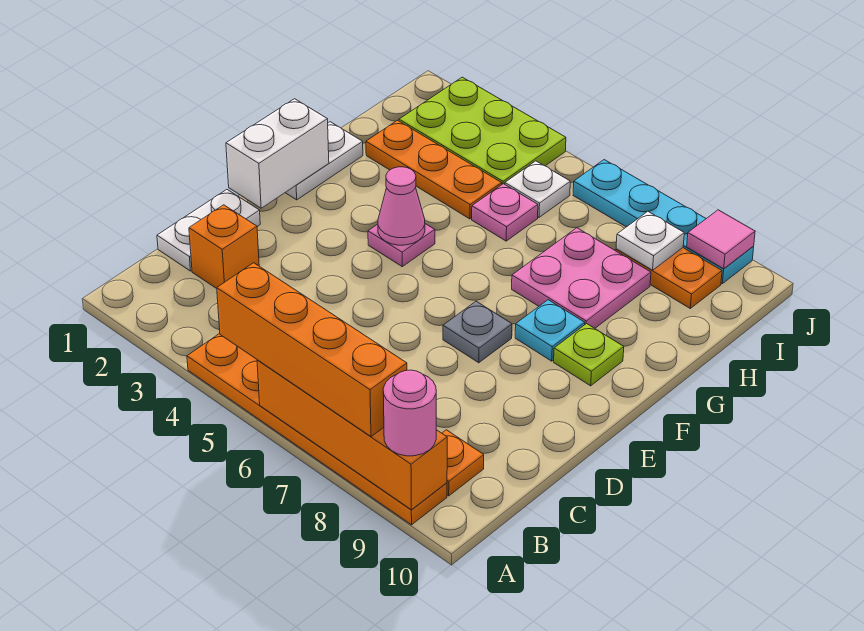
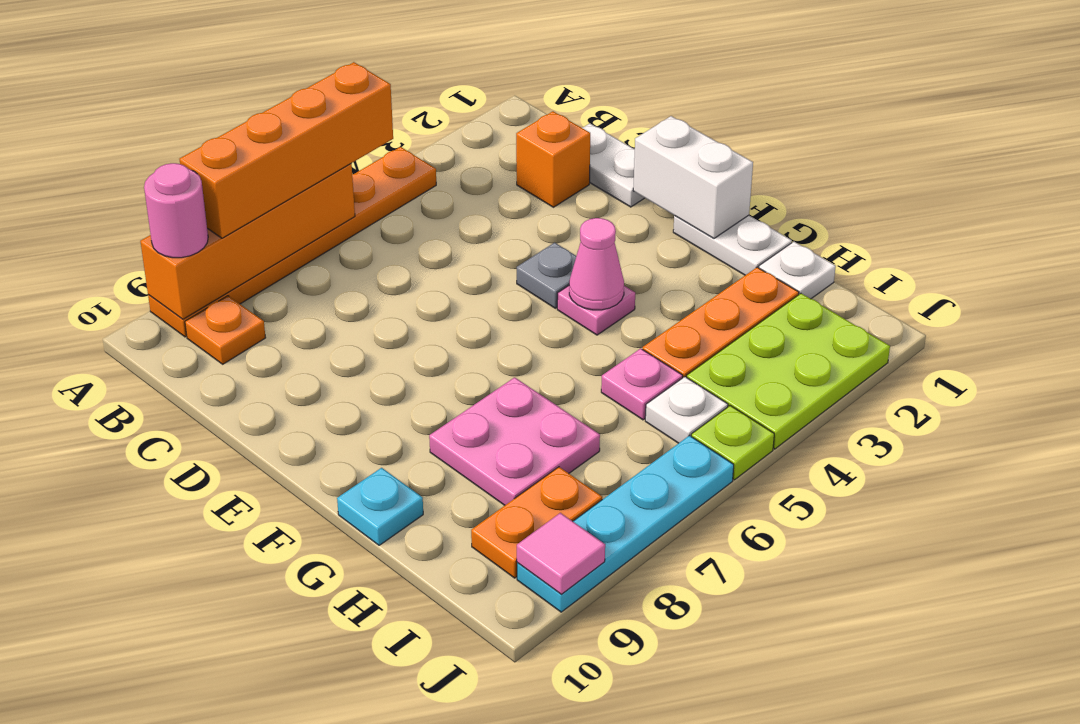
grey 1x1 plate [443,301,512,363] -> grey 1x1 plate moved to [517,243,576,308]
cyan 1x1 plate [515,300,585,361] -> cyan 1x1 plate moved to [337,468,423,545]
lime 1x1 plate [554,324,624,386] -> lime 1x1 plate moved to [691,406,774,480]
white 1x1 plate [616,211,684,270] -> white 1x1 plate moved to [759,242,836,299]

